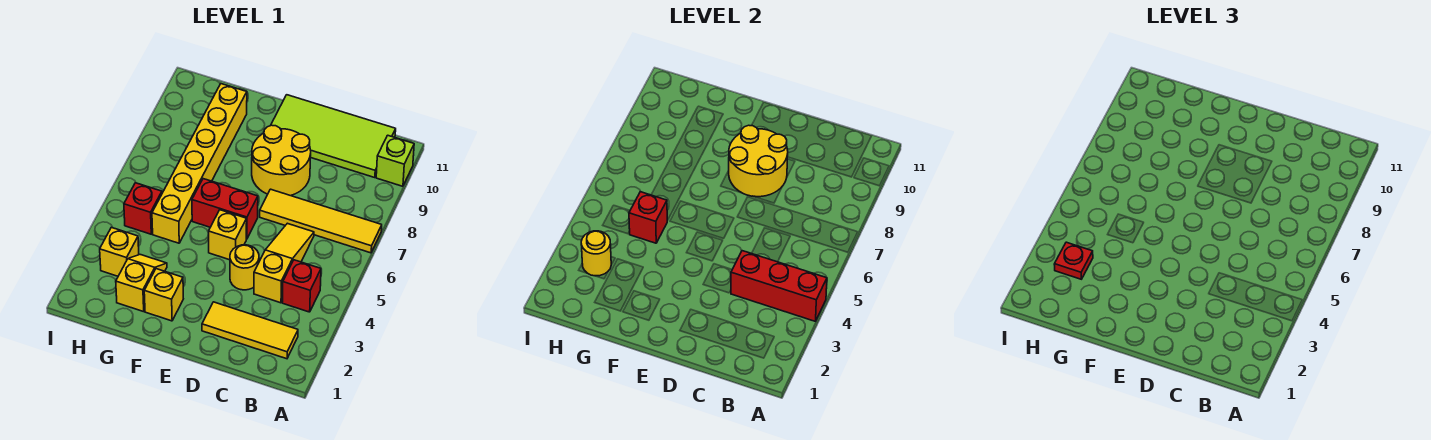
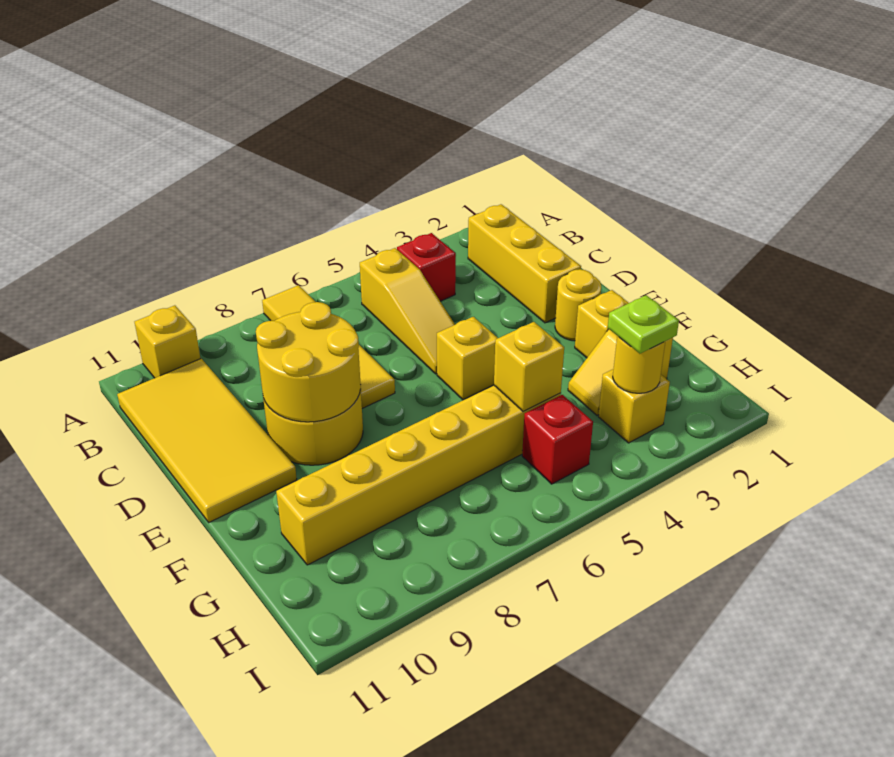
red 1x3 brick [731,251,827,321] -> none
lime 1x1 brick [376,135,414,186] -> yellow 1x1 brick [135,305,201,378]
yellow 1x3 tile [202,302,298,359] -> yellow 1x3 brick [468,204,581,323]
lime 2x4 tile [271,95,396,178] -> yellow 2x4 tile [117,359,297,522]
yellow 1x3 slope [254,223,314,303] -> yellow 1x3 slope turned to [360,248,455,374]
yellow 1x1 round brick [230,245,259,290] -> yellow 1x1 round brick moved to [555,269,601,341]
red 1x2 brick [192,179,258,239] -> none
red 1x1 brick [629,192,667,243] -> yellow 1x1 brick [494,322,564,412]
red 1x1 plate [1054,242,1093,279] -> lime 1x1 plate [608,295,679,354]

